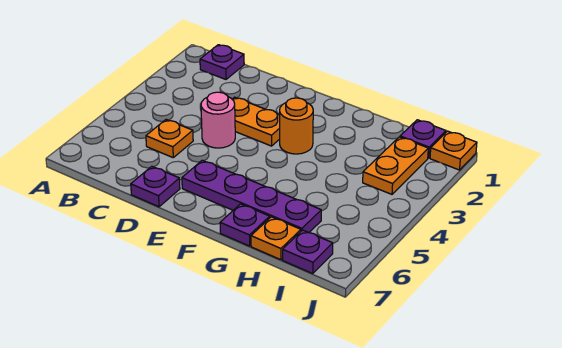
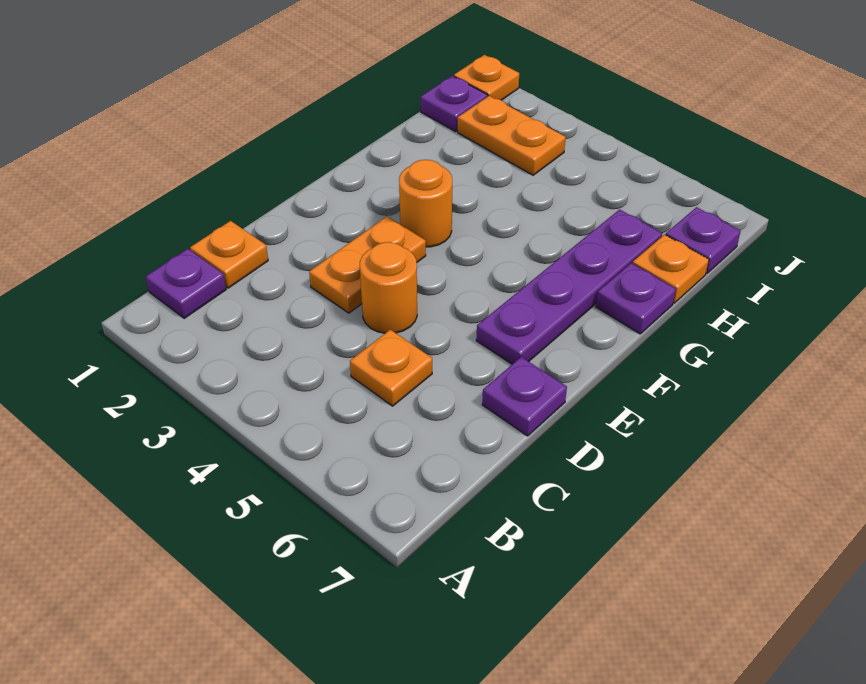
none -> orange 1x1 plate [190,221,268,288]
pink 1x1 round brick [201,92,235,148] -> orange 1x1 round brick [360,242,417,333]

